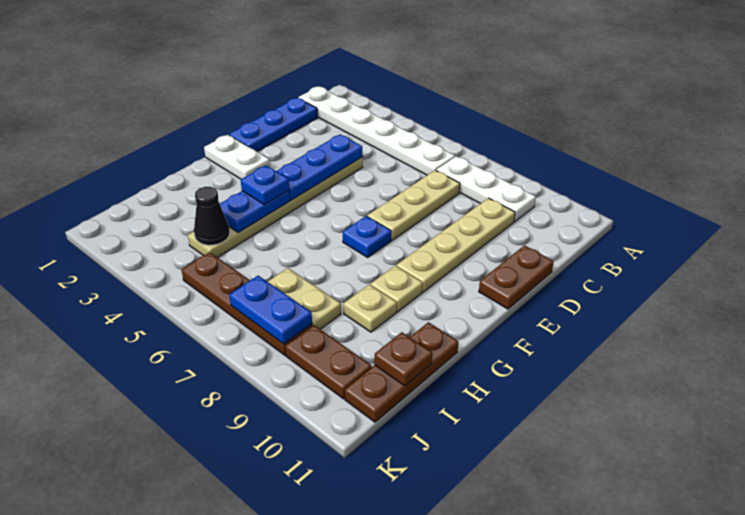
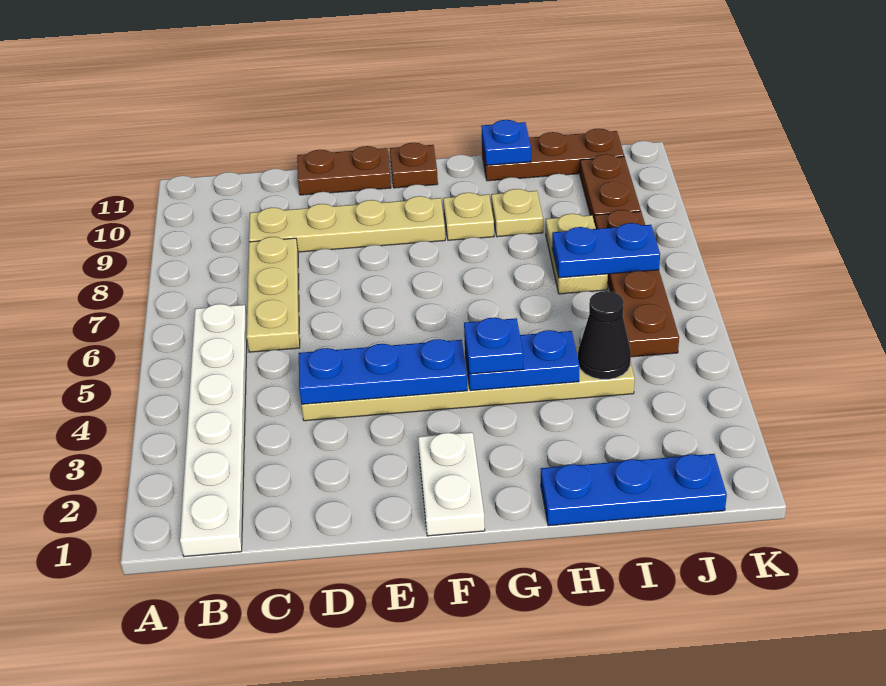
white 1x3 plate [436,156,536,222] -> none
blue 1x3 plate [229,98,318,152] -> blue 1x3 plate moved to [541,454,727,526]
tan 1x3 plate [367,170,460,240] -> tan 1x3 plate turned to [247,237,300,352]
blue 1x1 plate [343,216,391,257] -> blue 1x1 plate moved to [481,120,531,165]
brown 1x1 plate [374,332,432,386] -> brown 1x1 plate moved to [390,143,438,188]
blue 1x2 plate [229,276,312,344] -> blue 1x2 plate turned to [552,223,660,278]

